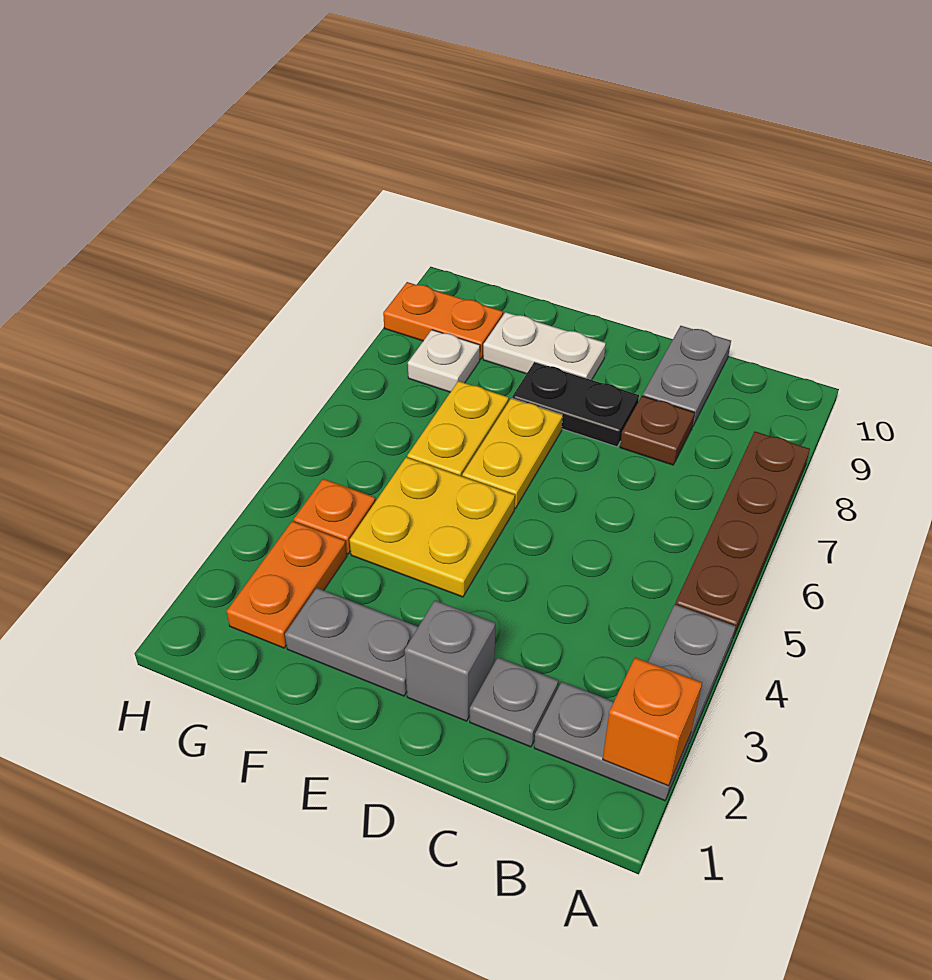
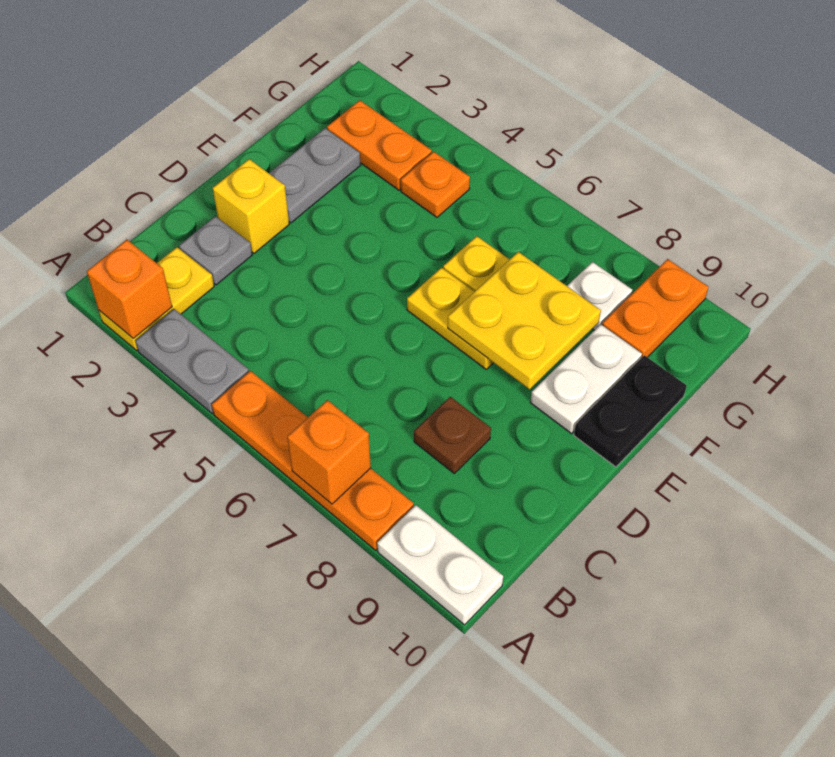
grey 1x2 plate [534,682,691,801] -> yellow 1x2 plate [99,247,214,351]
brown 1x4 plate [675,432,810,638] -> orange 1x4 plate [212,371,414,550]
none -> orange 1x1 brick [287,400,371,504]
none -> white 1x2 plate [377,505,503,625]
grey 1x2 plate [643,326,731,427] -> none
grey 1x1 brick [405,600,495,721] -> yellow 1x1 brick [213,159,289,253]
black 1x2 plate [512,362,639,447] -> black 1x2 plate moved to [574,355,687,467]
yellow 2x2 plate [350,457,515,597] -> yellow 2x2 plate moved to [448,252,601,389]

